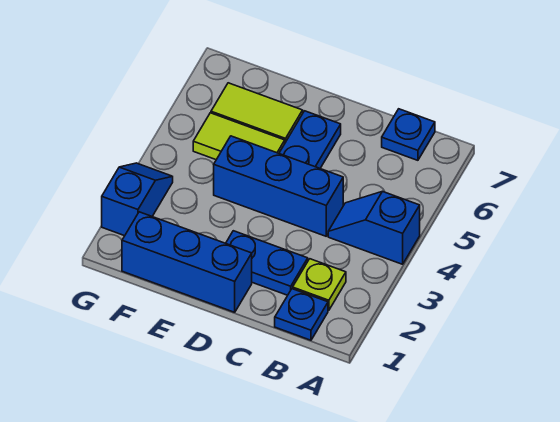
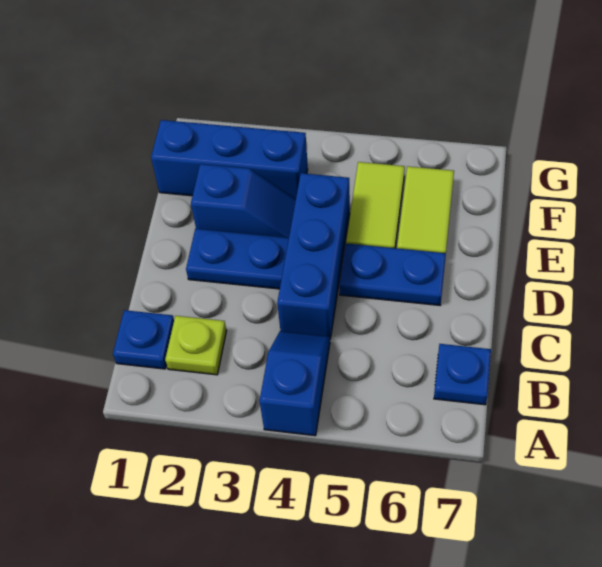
blue 1x2 plate [226,231,308,295] -> blue 1x2 plate turned to [186,229,289,289]
blue 1x3 brick [122,212,252,312] -> blue 1x3 brick turned to [151,120,308,199]
blue 1x2 slope [102,163,173,236] -> blue 1x2 slope moved to [191,164,296,238]

